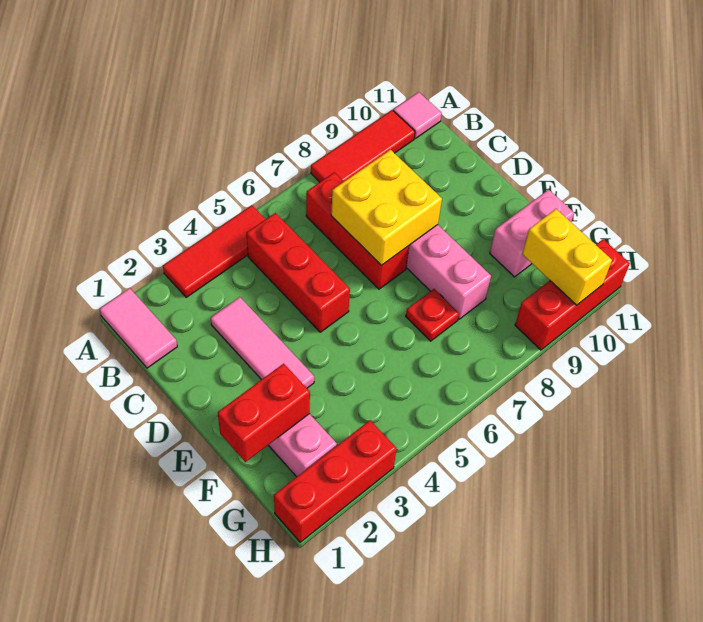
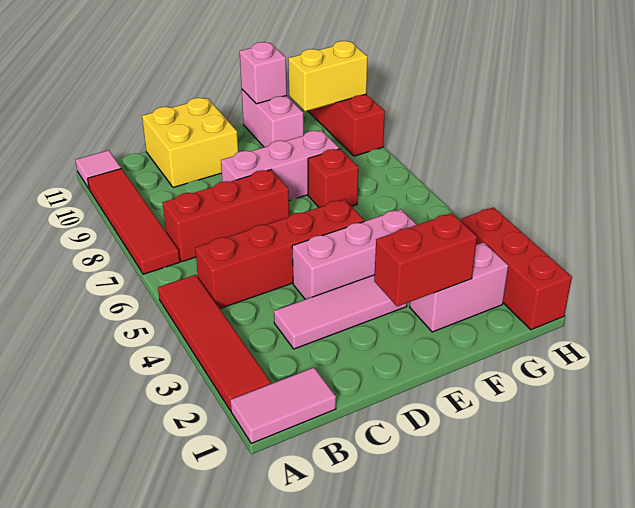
red 1x3 tile [163,205,265,297] -> red 1x4 tile [158,275,271,411]
red 1x3 tile [311,110,415,182] -> red 1x4 tile [88,168,180,274]
red 1x3 brick [247,213,350,332] -> red 1x4 brick [195,199,364,309]
yellow 2x2 brick [331,150,442,265] -> yellow 2x2 brick moved to [142,98,238,187]
none -> pink 1x3 brick [292,209,417,299]
red 1x2 brick [218,364,310,462] -> red 1x2 brick turned to [374,213,477,306]
red 1x1 plate [406,289,459,341] -> red 1x1 brick [308,149,358,207]
none -> pink 1x1 brick [240,42,287,104]

